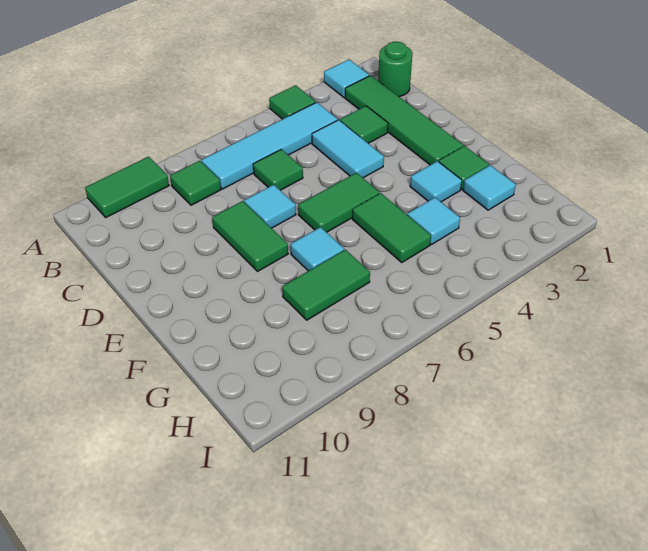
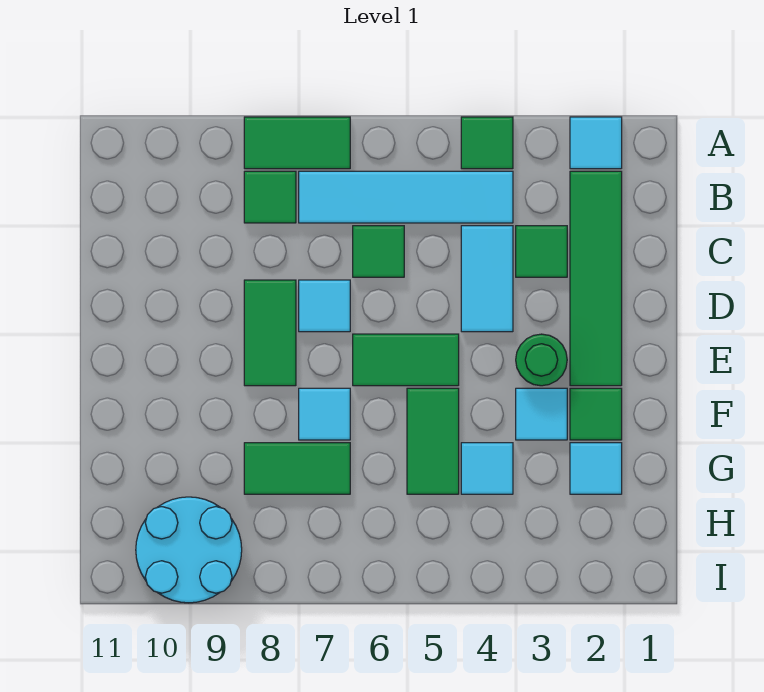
green 1x2 tile [85,157,169,217] -> green 1x2 tile moved to [244,117,350,169]
green 1x1 round brick [378,42,412,97] -> green 1x1 round brick moved to [516,334,567,386]
none -> cyan 2x2 round brick [136,497,242,603]

